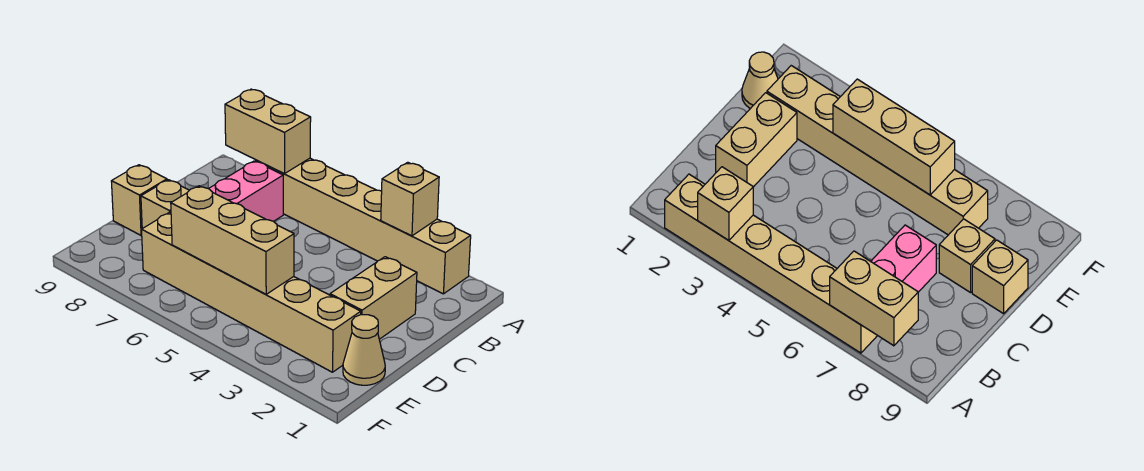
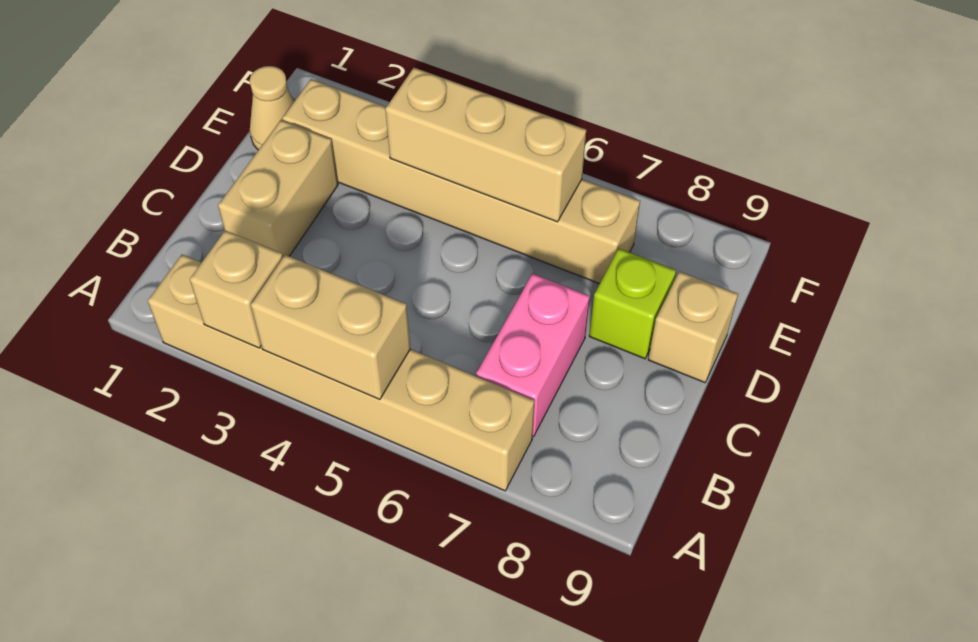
tan 1x2 brick [225,89,311,174] -> tan 1x2 brick moved to [251,255,411,399]
tan 1x1 brick [141,180,189,229] -> lime 1x1 brick [589,249,676,359]

